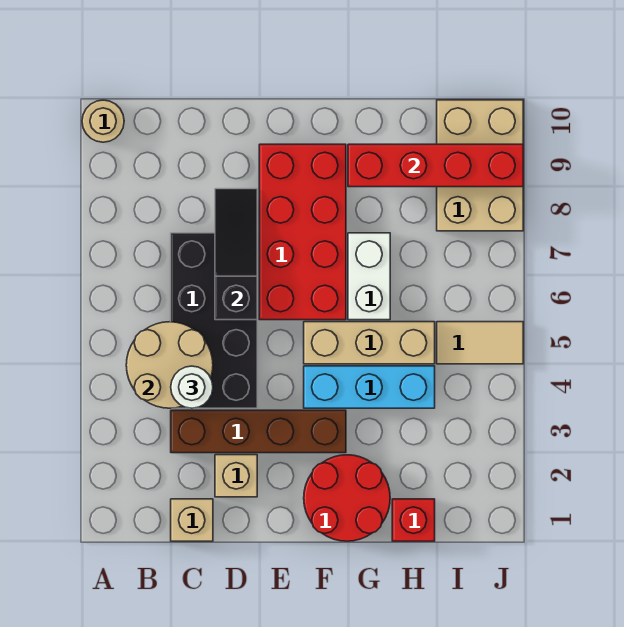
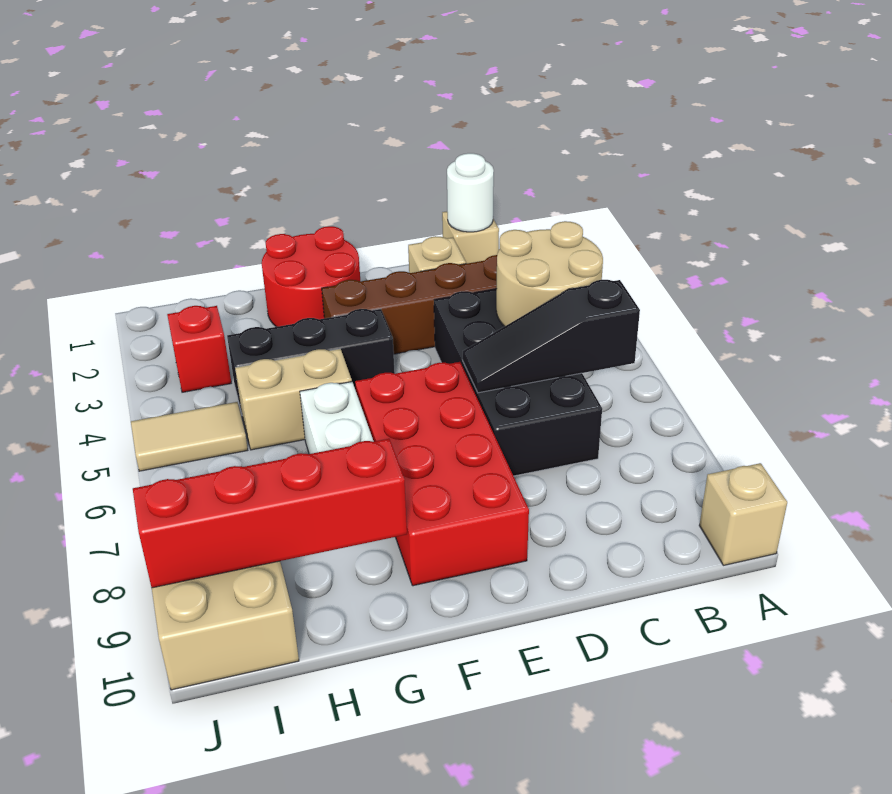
tan 1x1 round brick [82,100,124,142] -> tan 1x1 brick [699,463,787,565]
white 1x1 round brick [171,366,213,408] -> white 1x1 round brick moved to [447,153,494,232]
black 1x3 slope [215,189,257,320] -> black 1x3 slope turned to [463,280,640,393]
cyan 1x3 brick [304,366,435,408] -> black 1x3 brick [227,309,395,413]
tan 1x3 brick [304,322,435,364] -> tan 1x2 brick [235,349,352,450]
red 1x1 brick [392,499,435,541] -> red 1x1 brick moved to [167,306,231,392]

